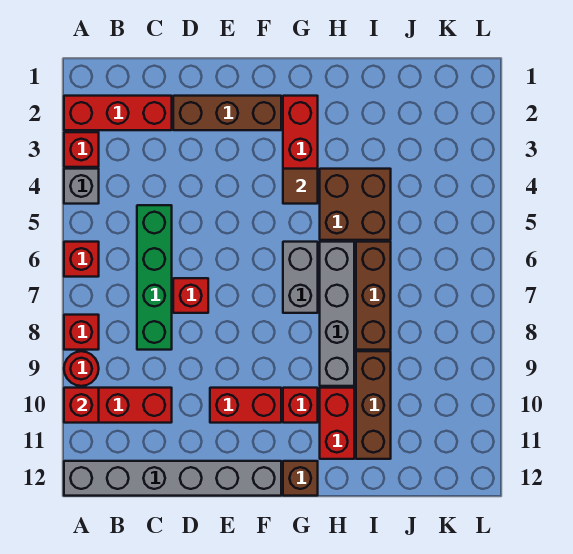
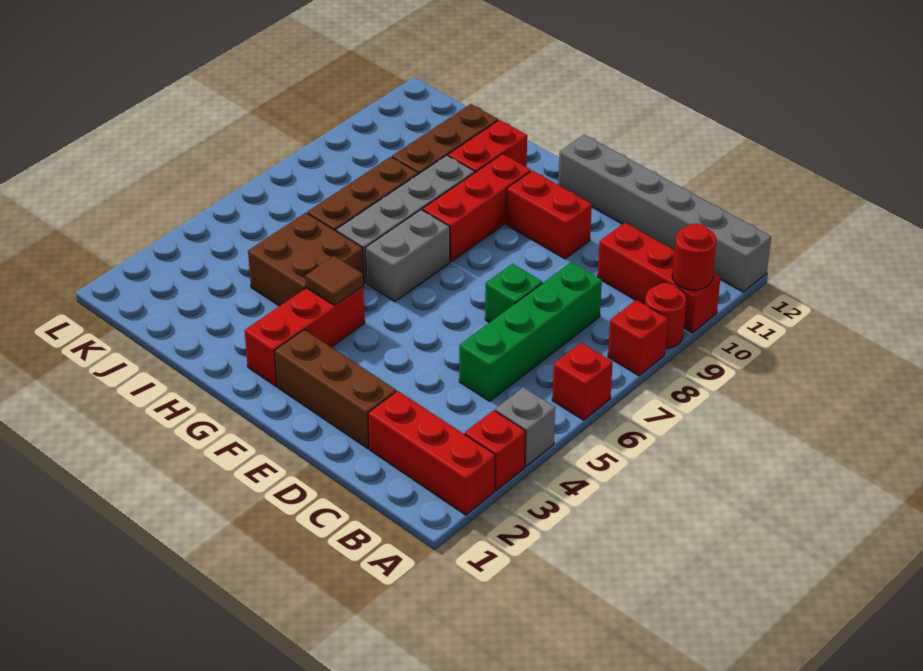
red 1x1 brick [64,388,99,423] -> red 1x1 round brick [672,224,716,290]
red 1x1 brick [173,278,208,313] -> green 1x1 brick [485,264,542,323]
red 1x1 brick [283,388,318,423] -> red 1x3 brick [422,154,531,262]
brown 1x1 brick [283,461,318,496] -> none

